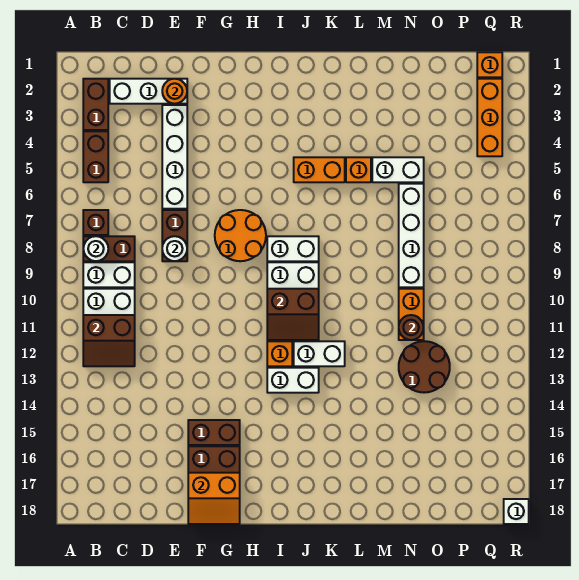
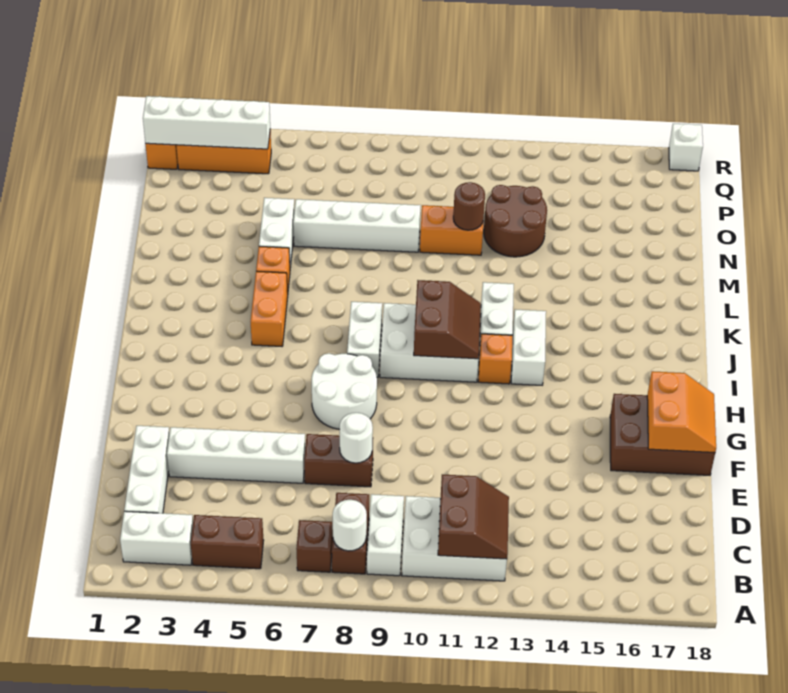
brown 1x2 brick [83,79,108,130] -> white 1x2 brick [120,511,193,565]
orange 1x1 round brick [162,79,187,104] -> none
brown 1x2 brick [188,420,240,445] -> none
orange 2x2 round brick [215,210,266,261] -> white 2x2 round brick [312,353,377,429]
none -> white 1x4 brick [143,96,270,149]

